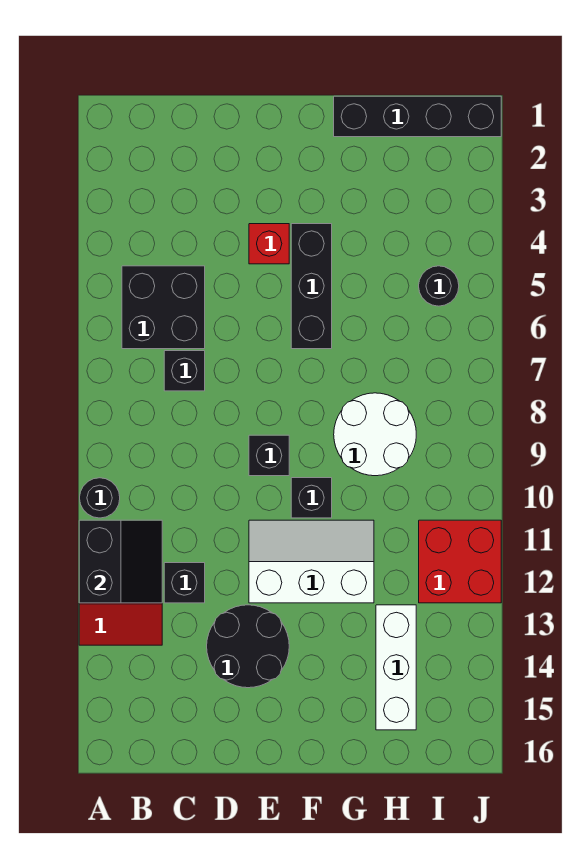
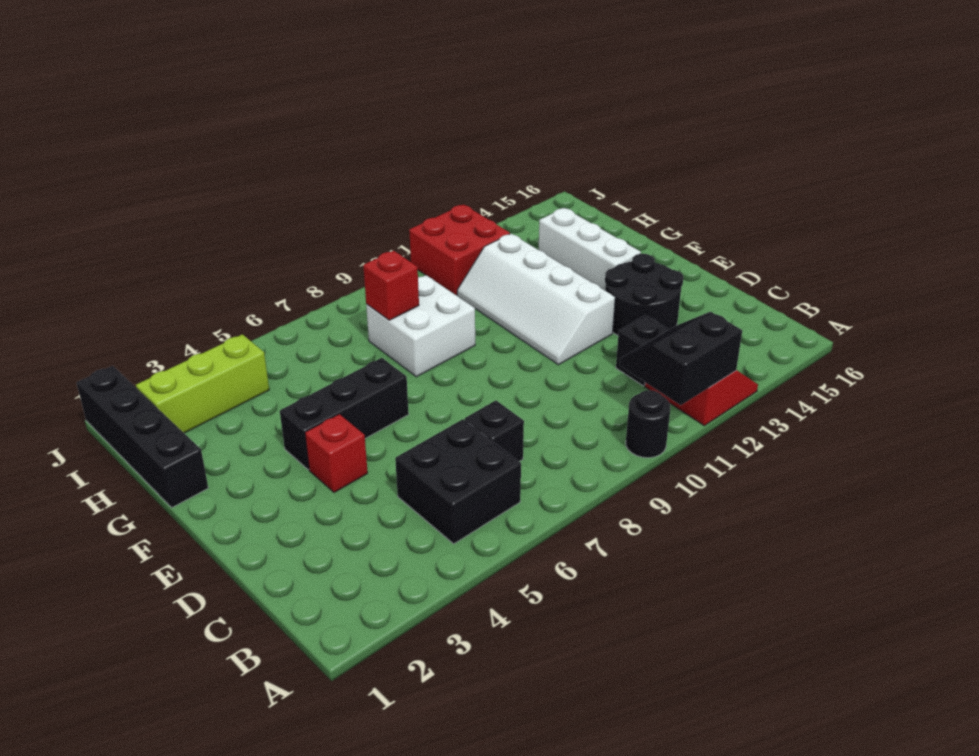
black 1x1 brick [249,435,289,476] -> none
white 2x3 slope [249,520,374,603] -> white 2x4 slope [457,234,615,365]
black 1x1 brick [291,478,332,518] -> none
white 2x2 round brick [334,393,416,476] -> white 2x2 brick [366,275,475,377]
none -> red 1x1 brick [363,251,419,320]
white 1x3 brick [376,605,416,730] -> white 1x3 brick turned to [539,208,641,290]
none -> lime 1x3 brick [136,334,269,433]
black 1x1 round brick [419,266,459,306] -> none

